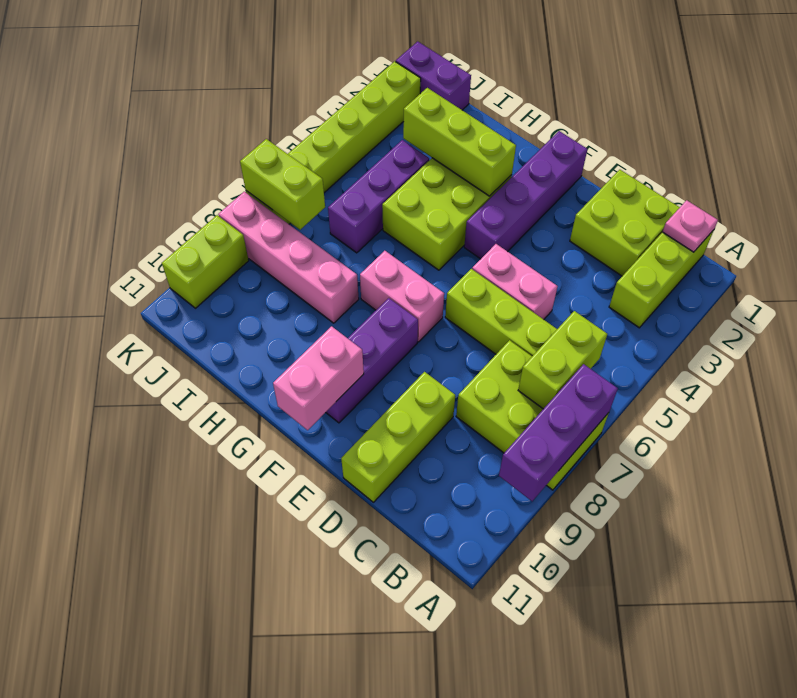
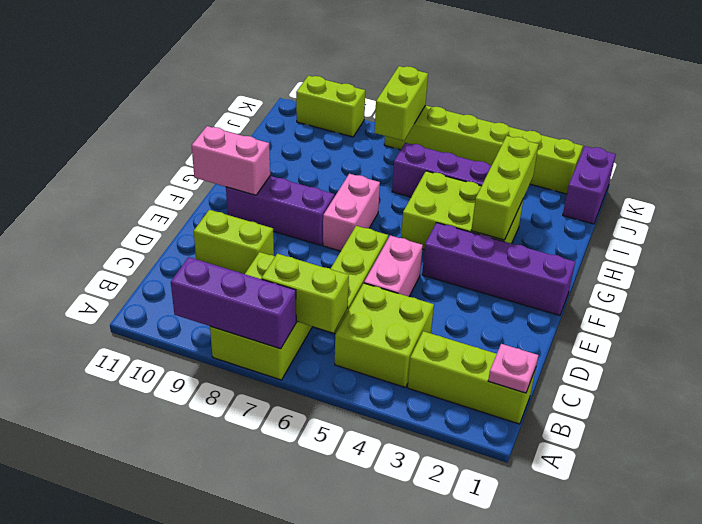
lime 2x2 brick [570,170,680,276] -> lime 2x2 brick moved to [335,283,434,388]
lime 1x3 brick [341,372,455,502] -> lime 1x2 brick [194,210,274,274]
pink 1x4 brick [218,192,359,323] -> none

